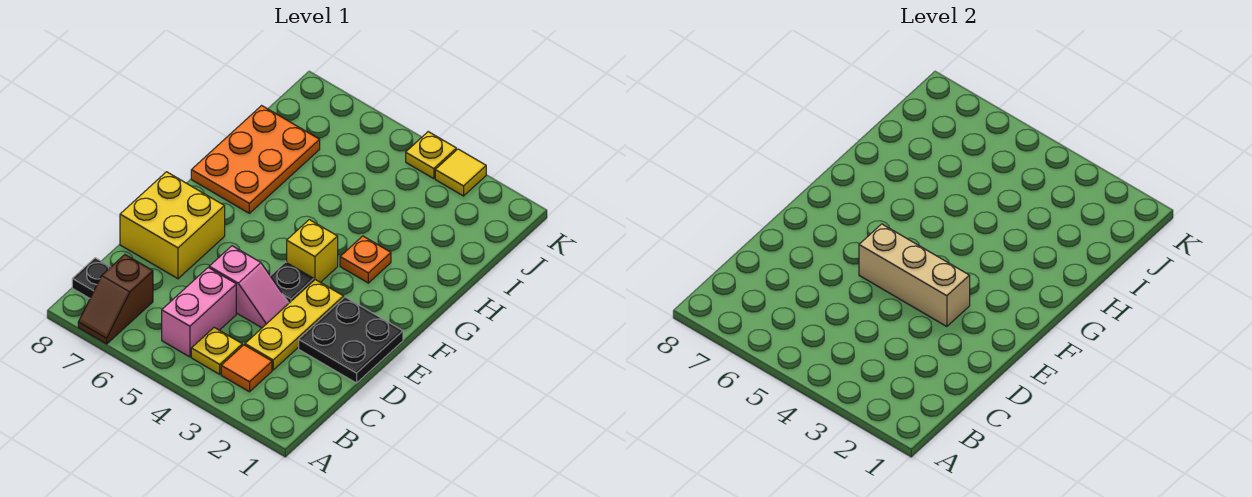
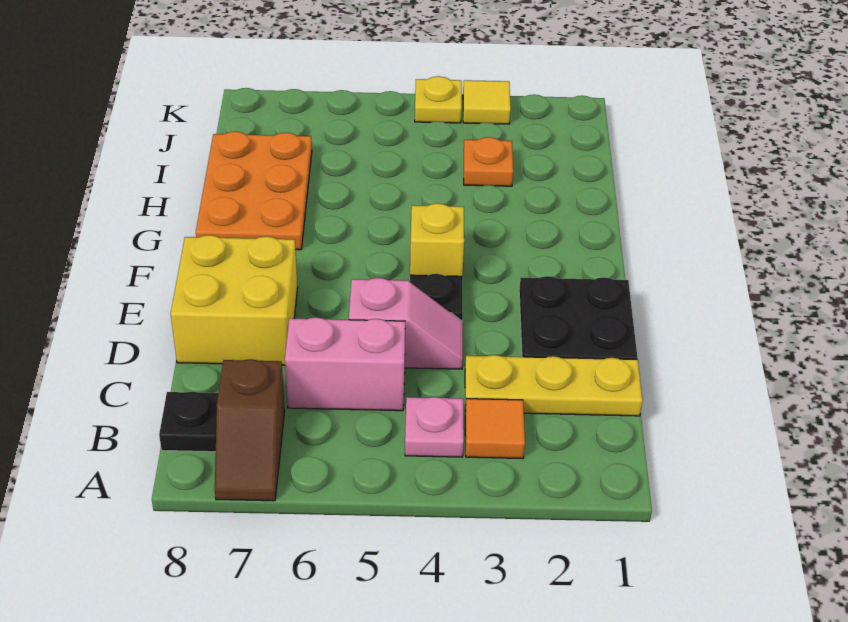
yellow 1x1 plate [191,328,242,374] -> pink 1x1 plate [405,397,464,457]
pink 1x2 brick [162,268,236,357] -> pink 1x2 brick turned to [285,317,405,411]
yellow 1x3 plate [245,280,344,370] -> yellow 1x3 plate turned to [465,355,642,416]
tan 1x3 brick [859,224,970,327] -> none
orange 1x1 plate [340,236,391,283] -> orange 1x1 plate moved to [464,137,513,186]

